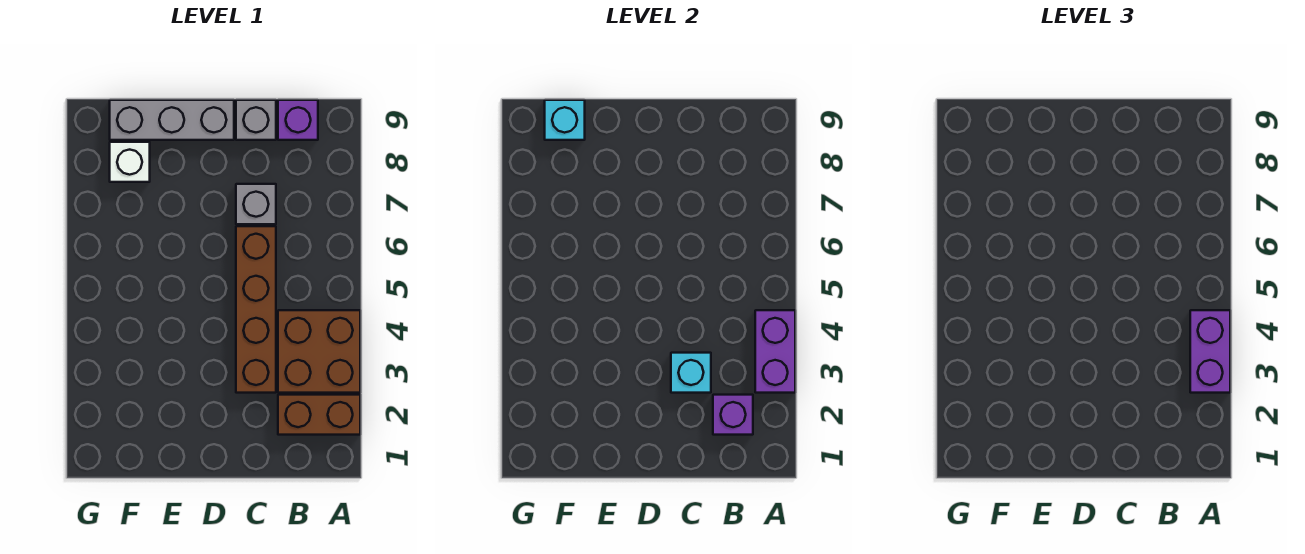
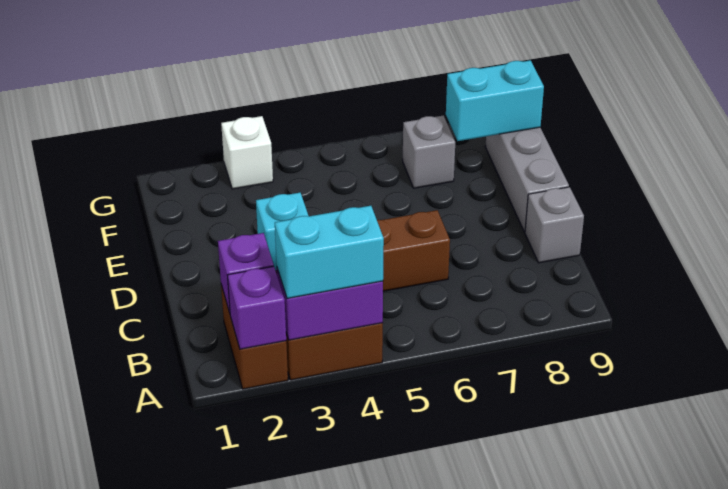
purple 1x2 brick [1190,310,1230,393] -> cyan 1x2 brick [275,206,384,298]
purple 1x1 brick [278,100,318,140] -> purple 1x1 brick moved to [228,266,286,349]
grey 1x1 brick [236,184,276,224] -> grey 1x1 brick moved to [403,115,455,188]
white 1x1 brick [110,142,150,182] -> white 1x1 brick moved to [221,116,273,189]
cyan 1x1 brick [545,100,585,140] -> cyan 1x2 brick [446,60,544,141]

